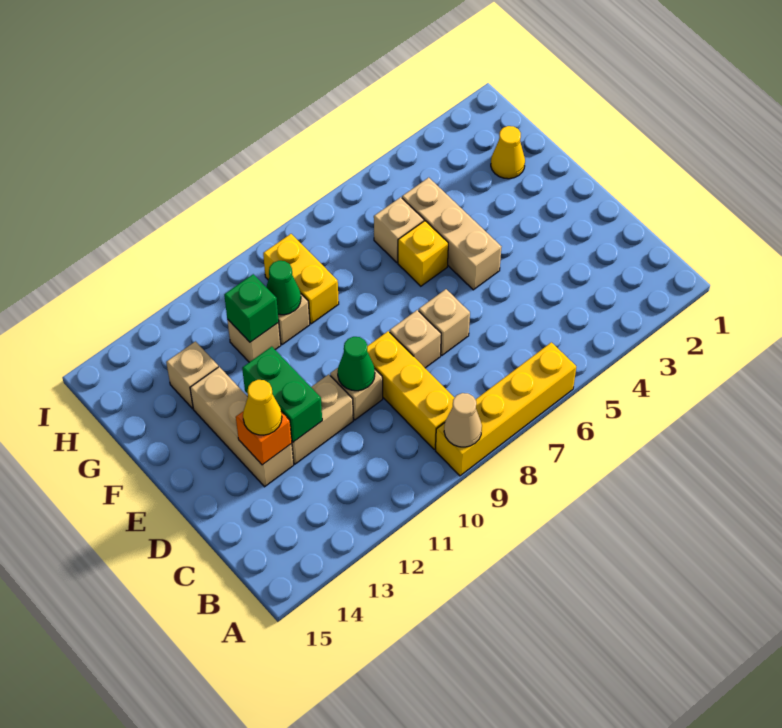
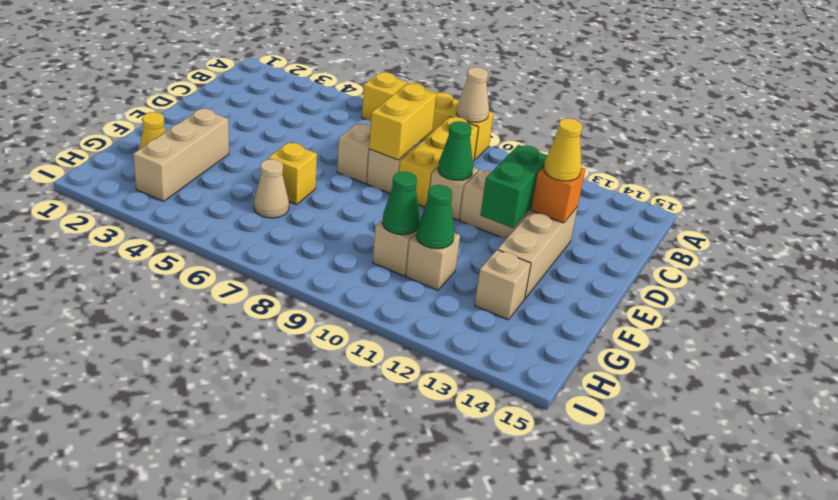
tan 1x3 brick [402,178,501,290] -> tan 1x3 brick moved to [133,108,229,201]
tan 1x1 brick [374,197,424,262] -> tan 1x1 cone [254,159,289,218]
yellow 1x2 brick [263,234,339,324] -> yellow 1x2 brick moved to [369,84,436,160]
green 1x1 brick [224,274,279,342] -> green 1x1 cone [416,185,454,249]

